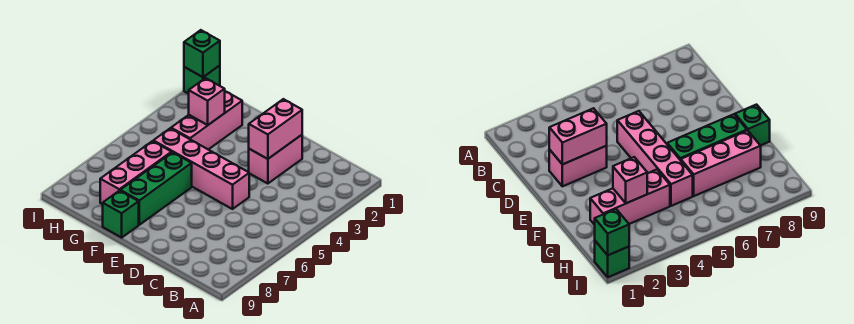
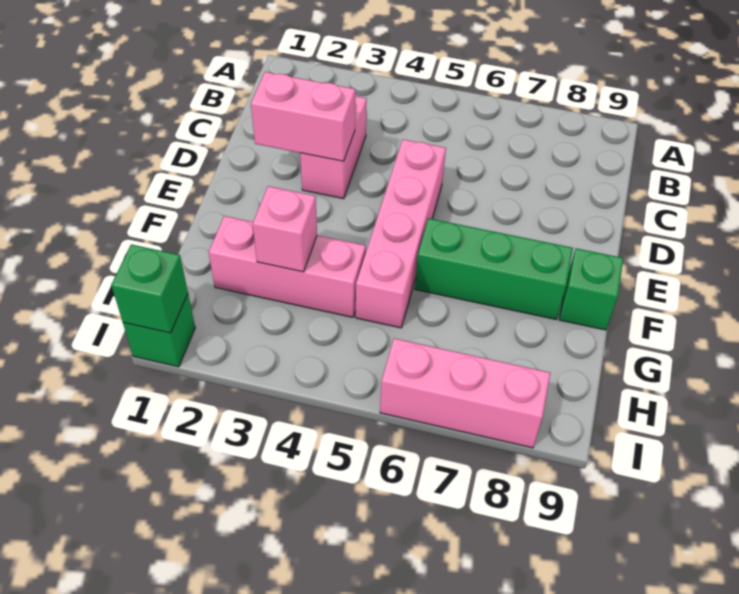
pink 1x2 brick [249,135,302,184] -> pink 1x2 brick turned to [300,96,367,199]
pink 1x3 brick [100,141,172,204] -> pink 1x3 brick moved to [380,338,550,448]

